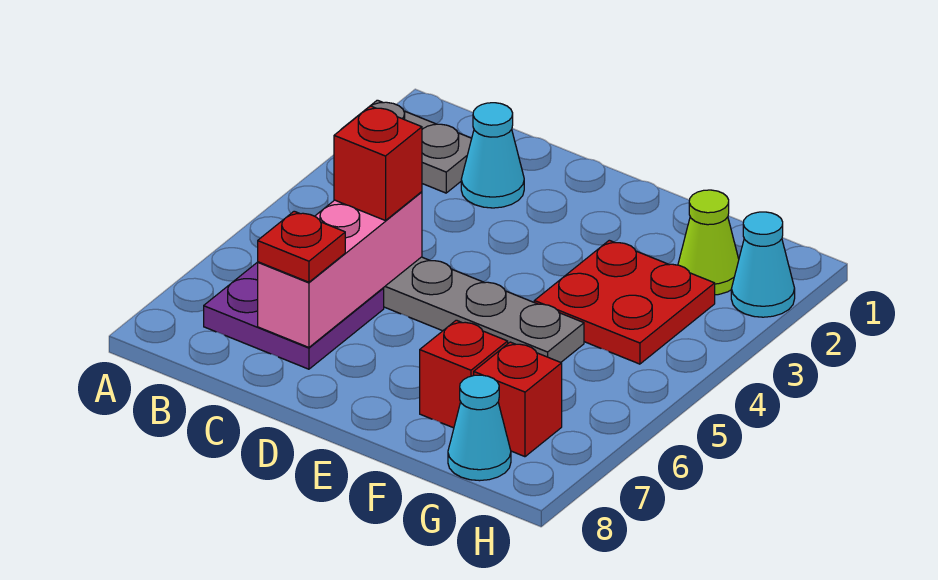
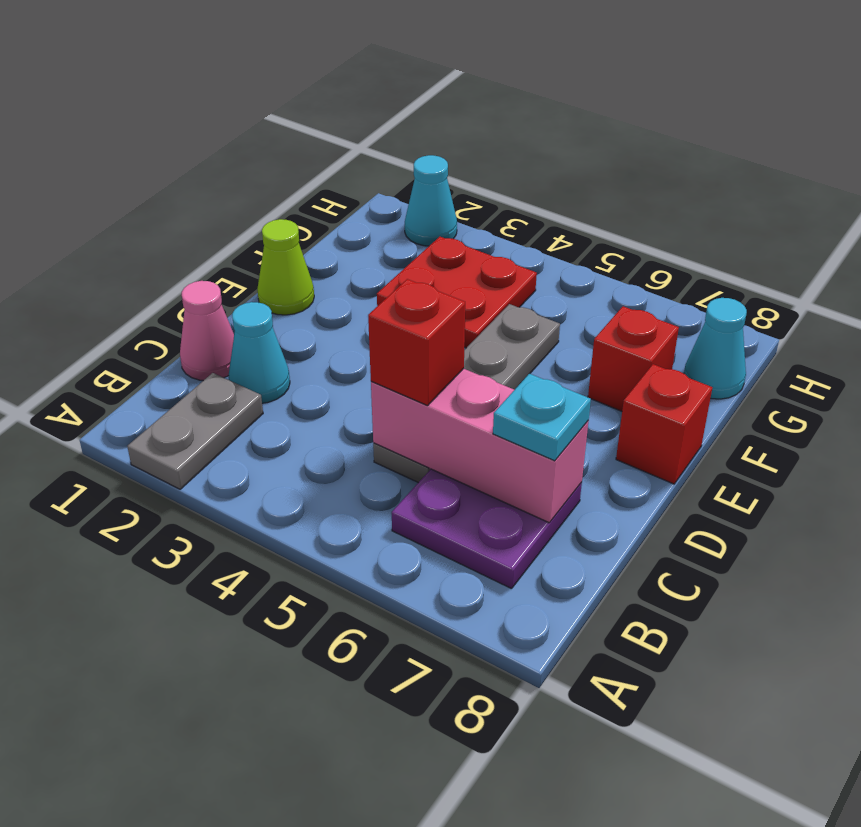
none -> pink 1x1 cone [180,281,234,381]
red 1x1 plate [258,211,345,282] -> cyan 1x1 plate [493,374,591,461]
lime 1x1 cone [678,190,739,295] -> lime 1x1 cone moved to [257,219,314,315]
red 1x1 brick [474,342,562,457] -> red 1x1 brick moved to [616,364,712,484]

